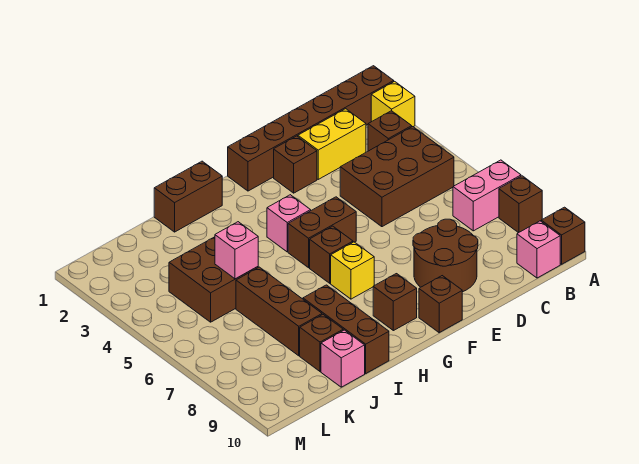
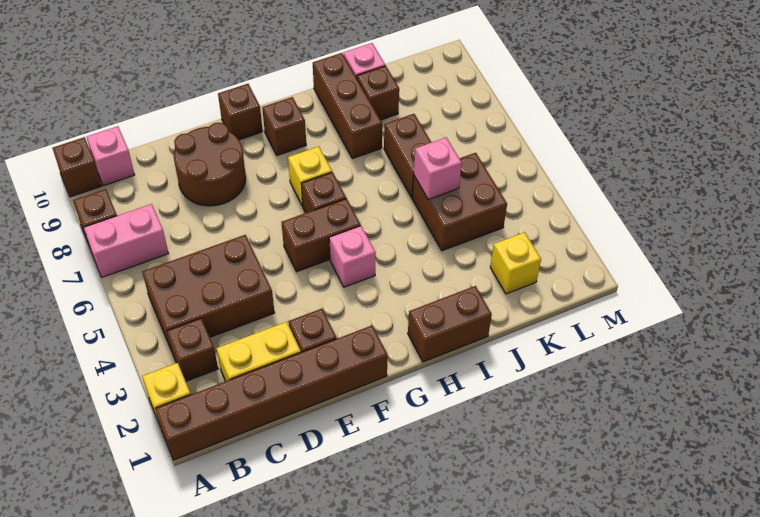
brown 1x3 brick [236,267,322,356] -> brown 1x2 brick [384,114,431,198]
none -> yellow 1x1 brick [490,232,541,294]

